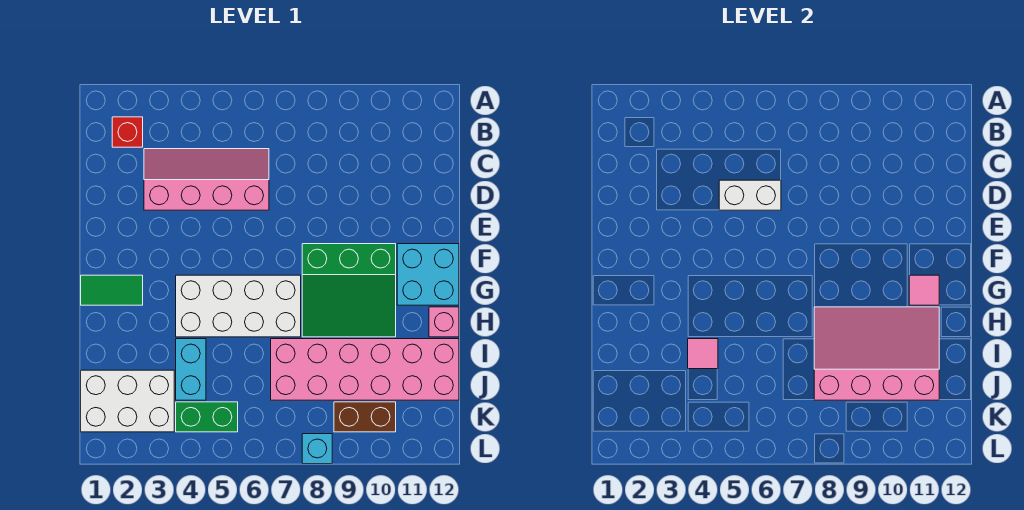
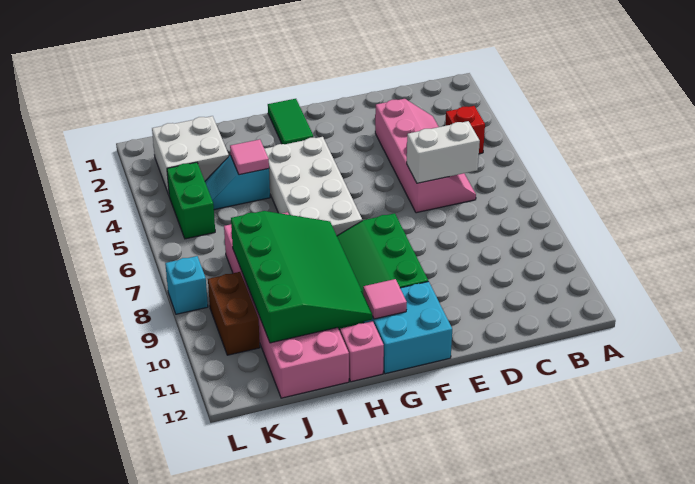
red 1x1 brick [112,117,143,147] -> red 1x1 brick moved to [445,106,485,154]
white 1x2 brick [719,180,781,210] -> white 1x2 brick turned to [407,121,480,183]
pink 3x4 slope [814,307,939,400] -> green 3x4 slope [231,211,373,343]
cyan 1x2 brick [176,339,206,400] -> cyan 1x2 slope [205,155,270,210]
white 2x3 brick [81,370,174,432] -> white 2x2 brick [152,116,229,195]

